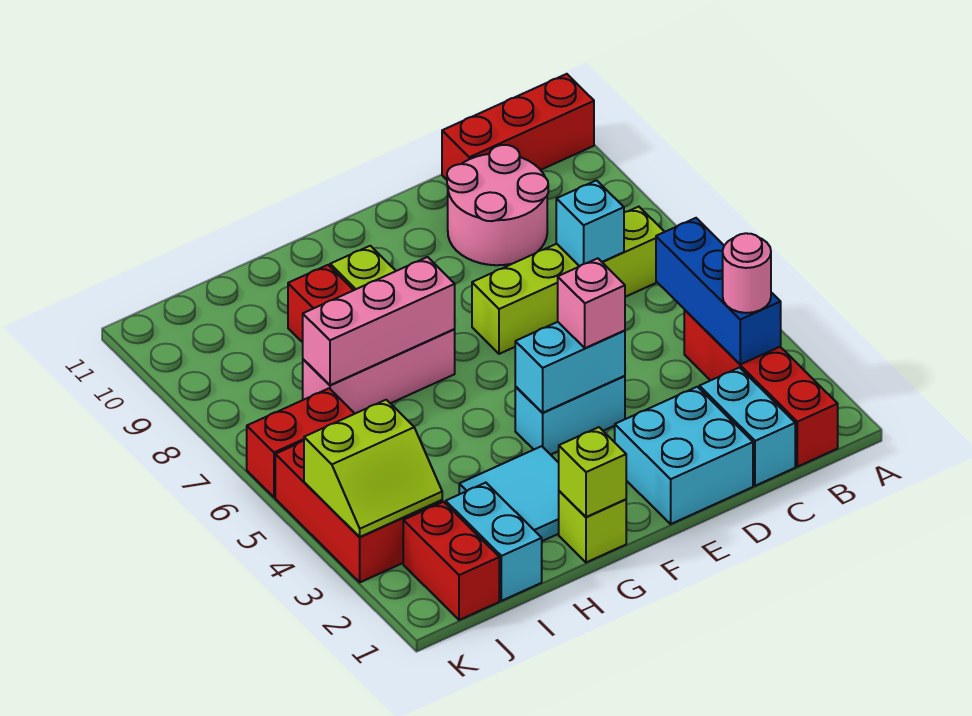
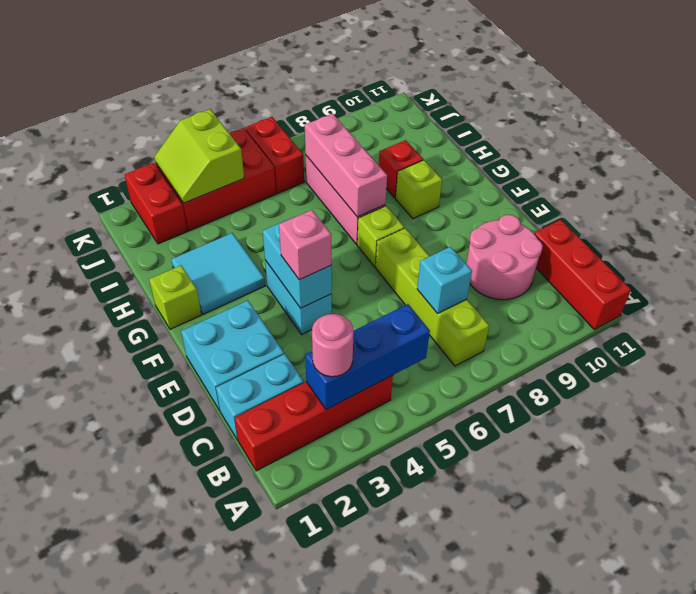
lime 1x1 brick [559,427,626,517] -> lime 1x1 brick moved to [357,206,405,267]
cyan 1x2 brick [446,483,542,601] -> none
red 1x2 brick [403,502,499,620] -> red 1x2 brick turned to [125,163,187,244]

